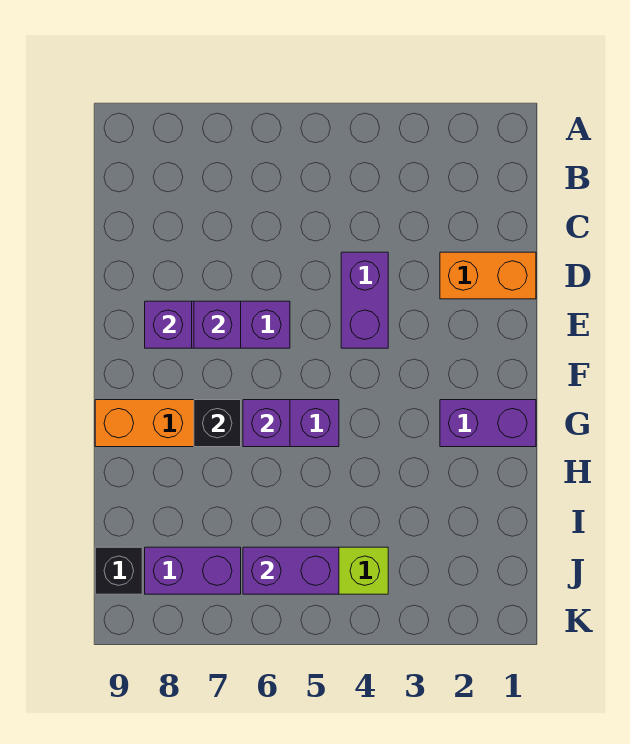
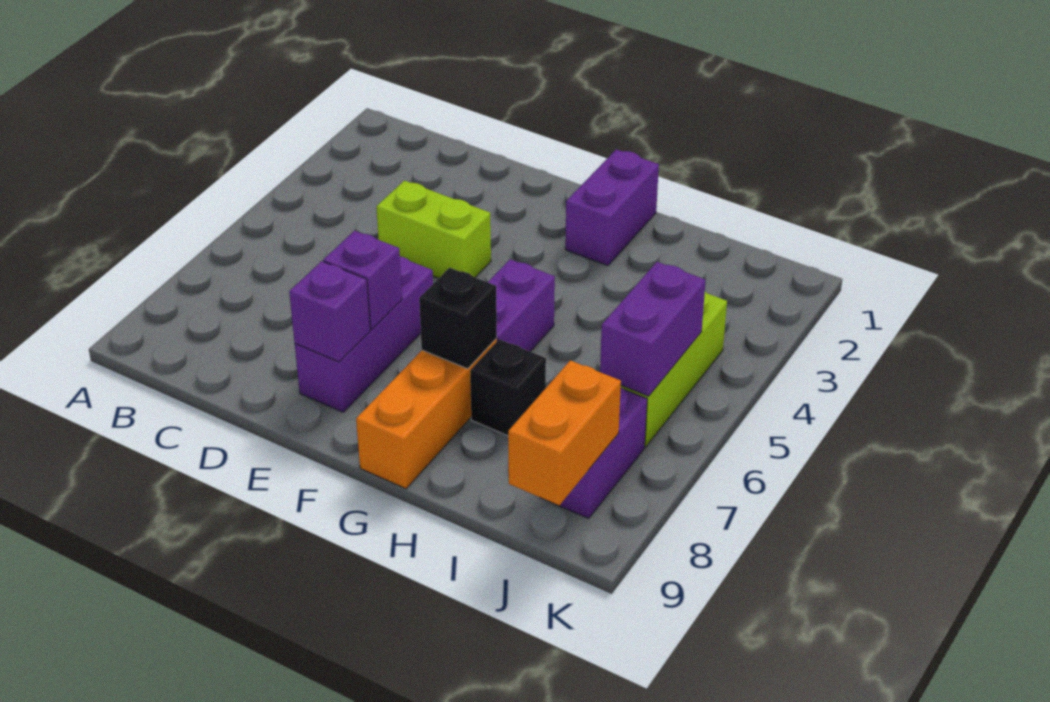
orange 1x2 brick [440,252,536,299] -> orange 1x2 brick moved to [508,360,621,506]
purple 1x2 brick [341,252,388,348] -> lime 1x2 brick [376,181,491,278]
purple 1x1 brick [243,400,290,447] -> none
black 1x1 brick [95,547,142,594] -> black 1x1 brick moved to [470,339,546,436]

